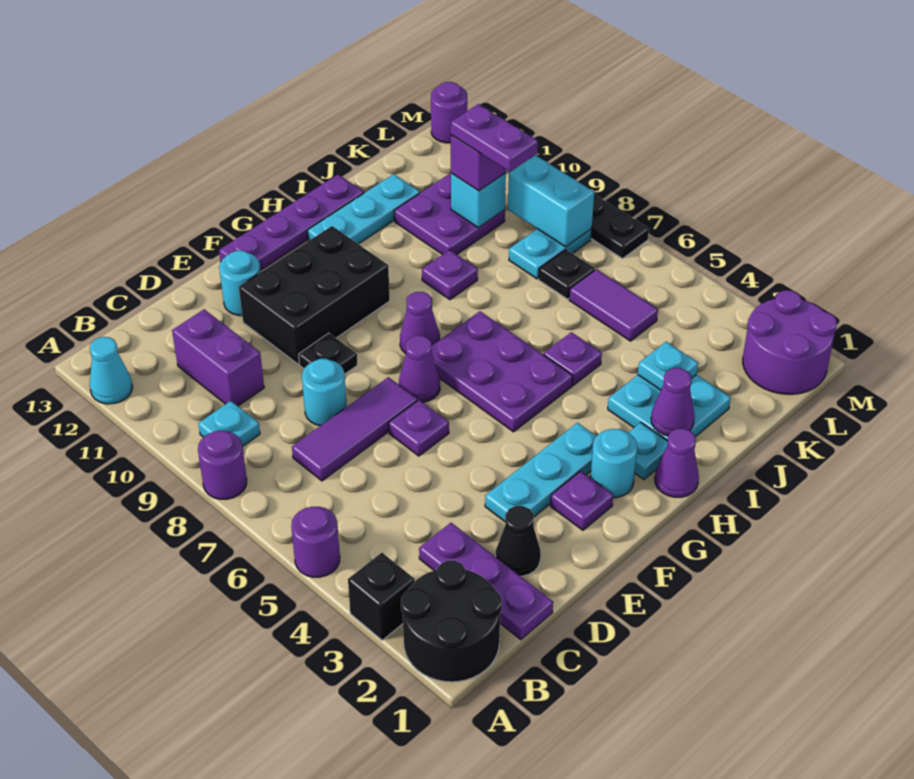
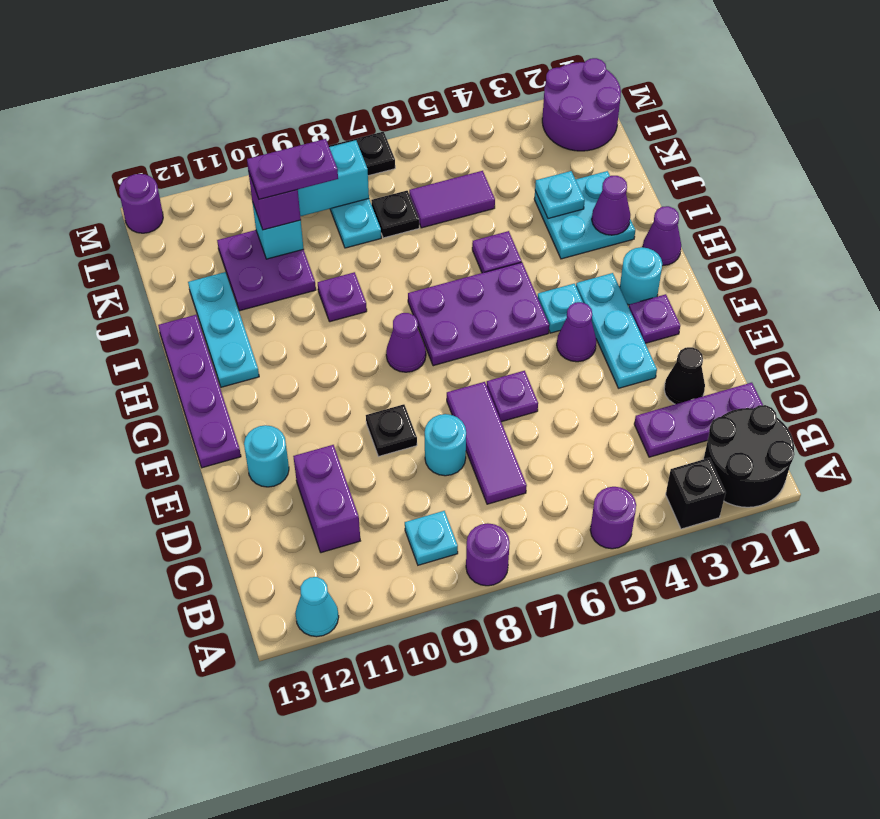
purple 1x2 brick [172,309,264,406] -> purple 1x2 brick turned to [293,445,360,553]
black 2x3 brick [239,226,390,364] -> none
purple 1x1 cone [399,336,440,402] -> purple 1x1 cone moved to [557,302,597,362]
cyan 1x1 plate [628,422,667,479] -> cyan 1x1 plate moved to [538,284,583,333]

